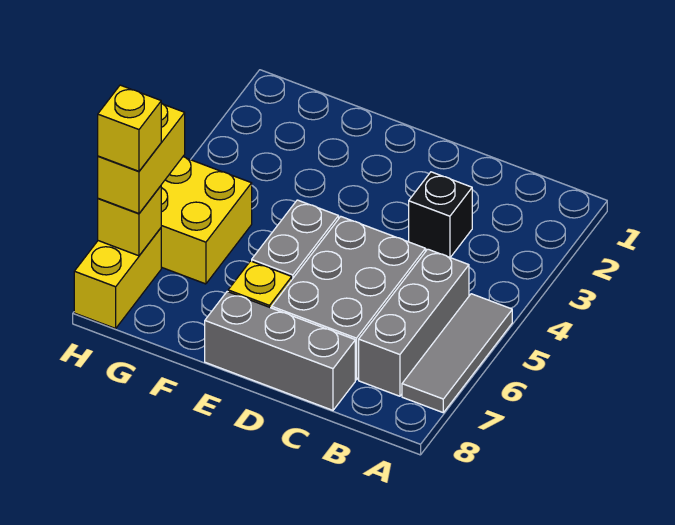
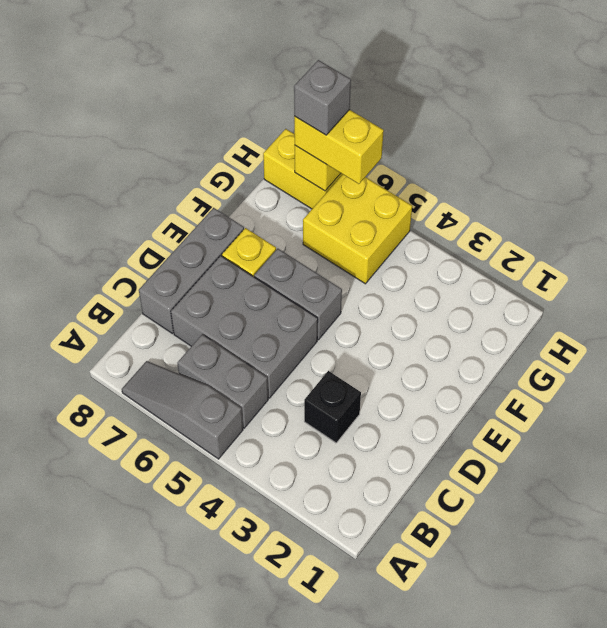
grey 1x3 tile [402,294,512,412] -> grey 1x3 slope [122,361,243,459]
grey 1x3 brick [359,249,469,396] -> grey 1x2 brick [177,334,268,428]
yellow 1x1 brick [98,85,161,171] -> grey 1x1 brick [294,60,351,135]

